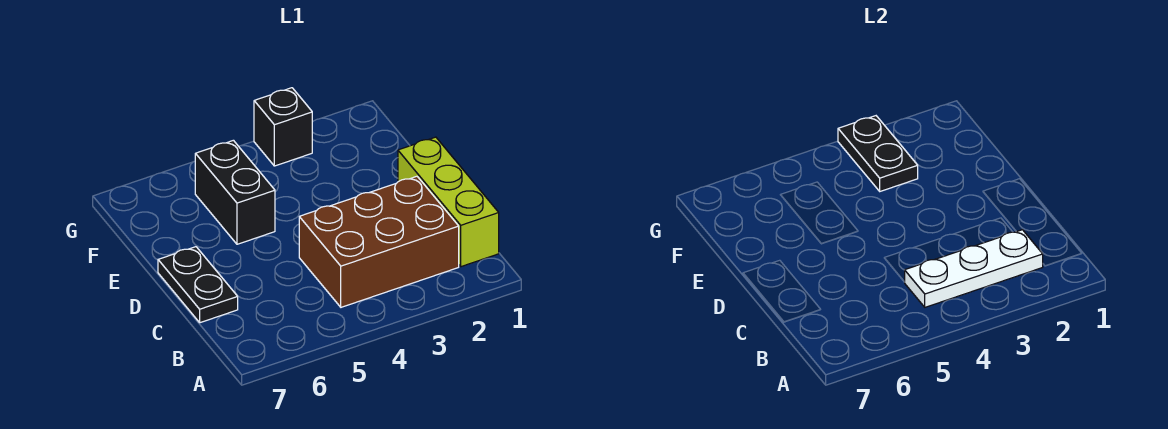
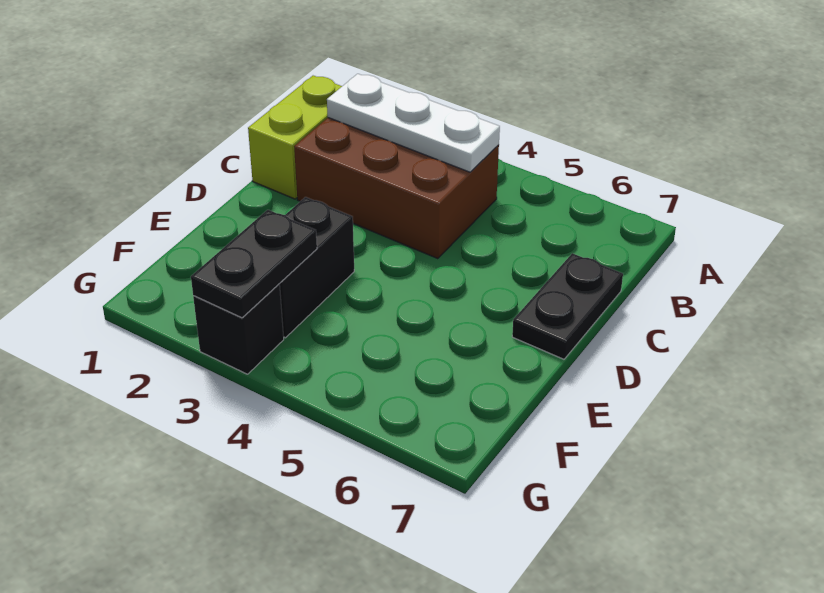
lime 1x3 brick [398,137,499,267] -> lime 1x2 brick [248,76,342,199]
black 1x2 brick [195,140,275,244] -> black 1x2 brick moved to [280,197,354,338]

